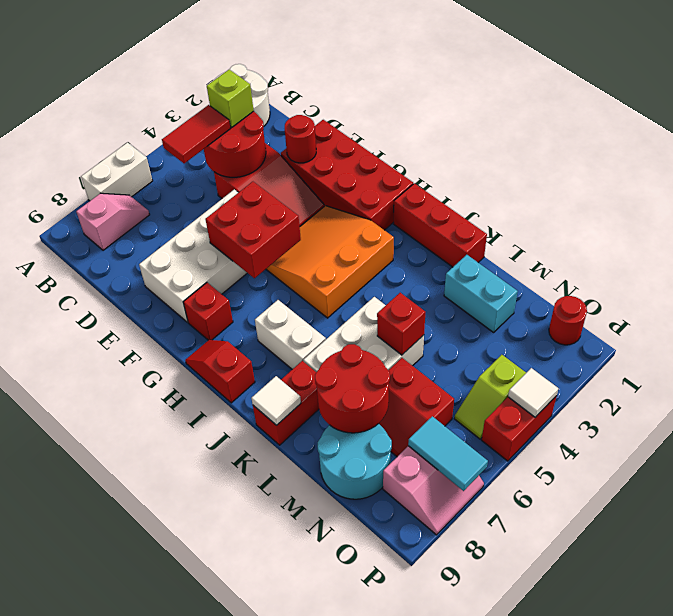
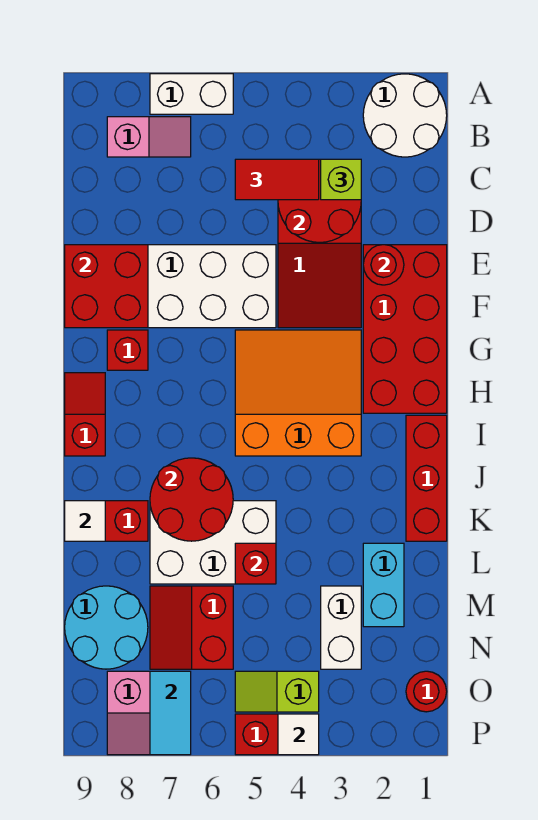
red 2x2 brick [205,182,301,278] -> red 2x2 brick moved to [65,245,148,328]
white 1x2 brick [255,300,326,369] -> white 1x2 brick moved to [321,586,361,669]
red 2x2 round brick [315,344,390,433] -> red 2x2 round brick moved to [150,458,233,541]

